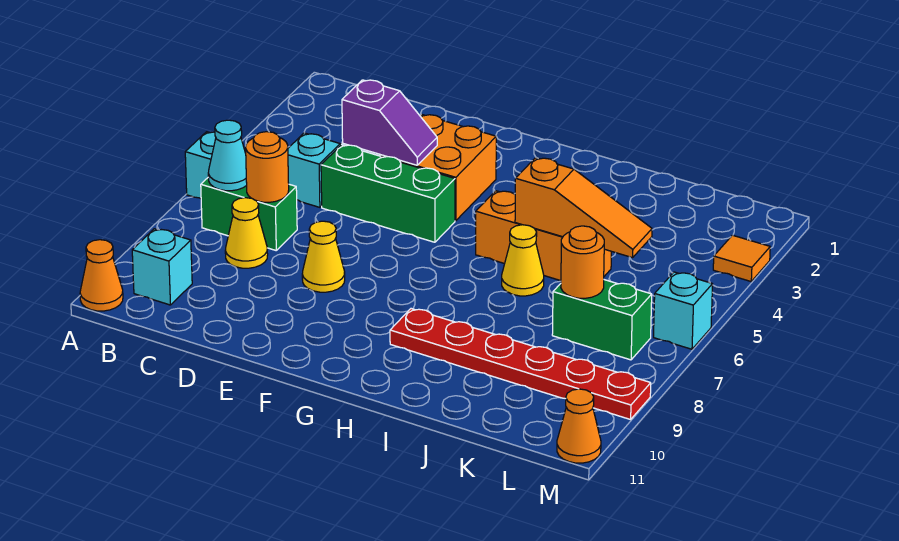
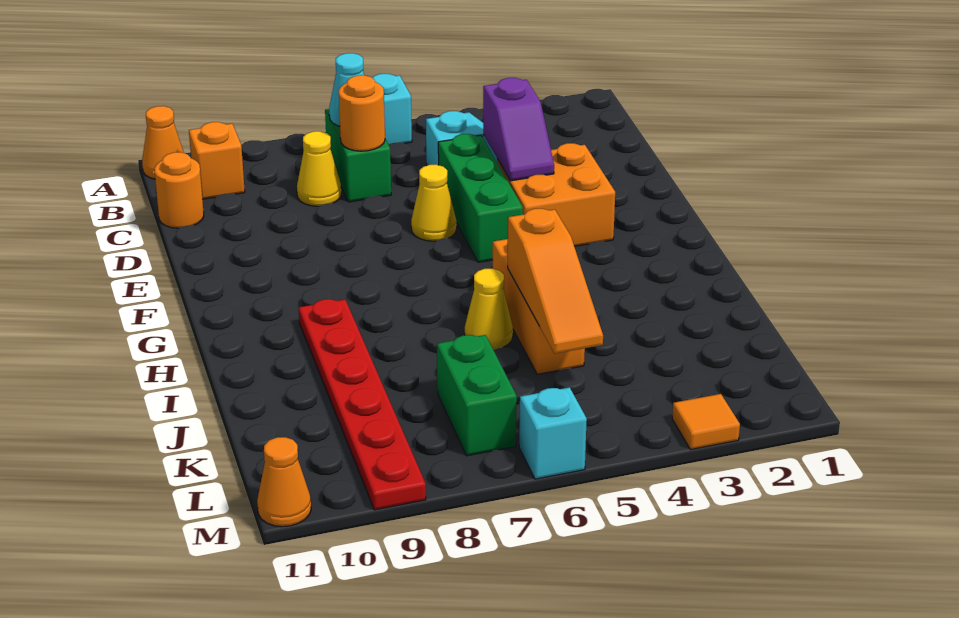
cyan 1x1 brick [132,229,192,305] -> orange 1x1 brick [189,122,245,199]
yellow 1x1 cone [302,221,345,292] -> yellow 1x1 cone moved to [411,165,457,241]
orange 1x1 round brick [561,226,604,298] -> orange 1x1 round brick moved to [154,152,204,228]

